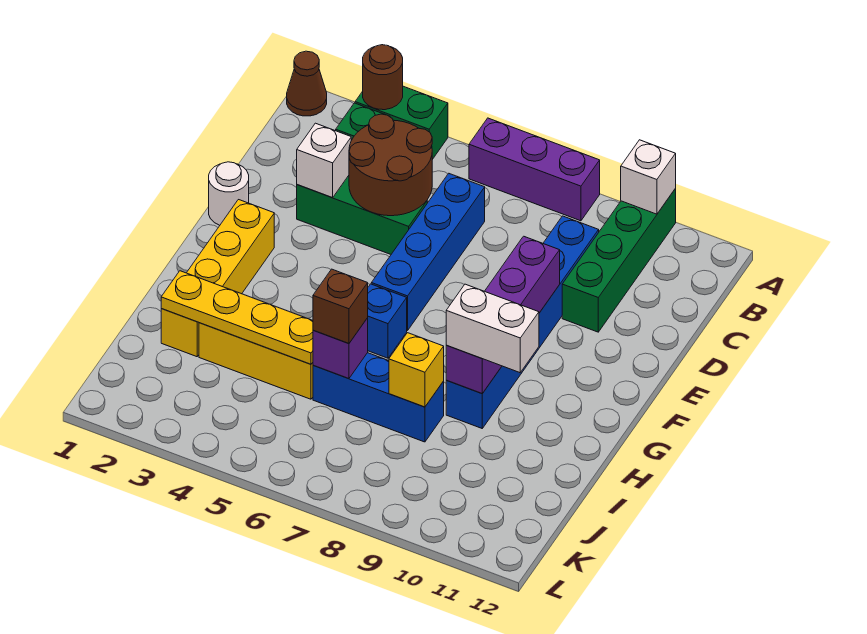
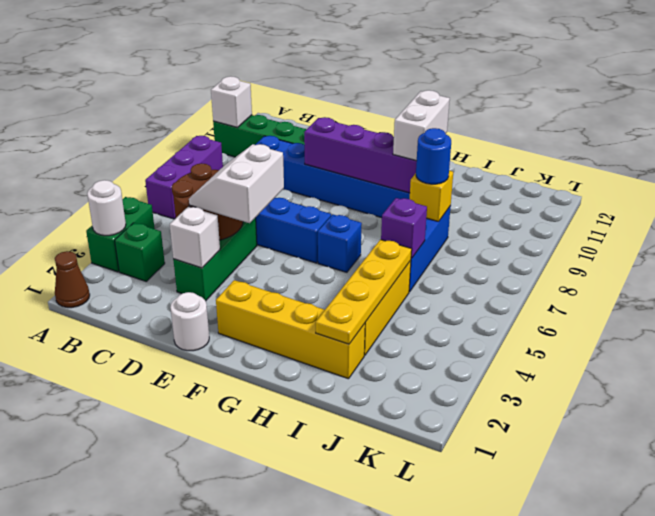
brown 1x1 round brick [363,45,403,110] -> white 1x1 round brick [87,180,126,236]
none -> white 2x2 slope [189,144,284,223]
brown 1x1 brick [313,269,368,344] -> none
none -> blue 1x1 round brick [416,128,451,184]

